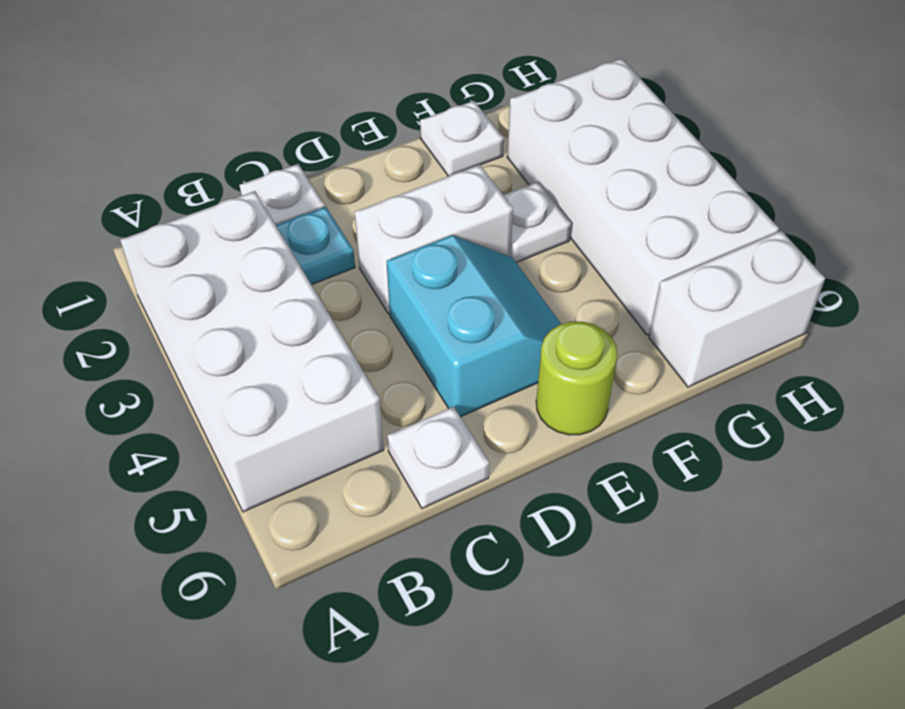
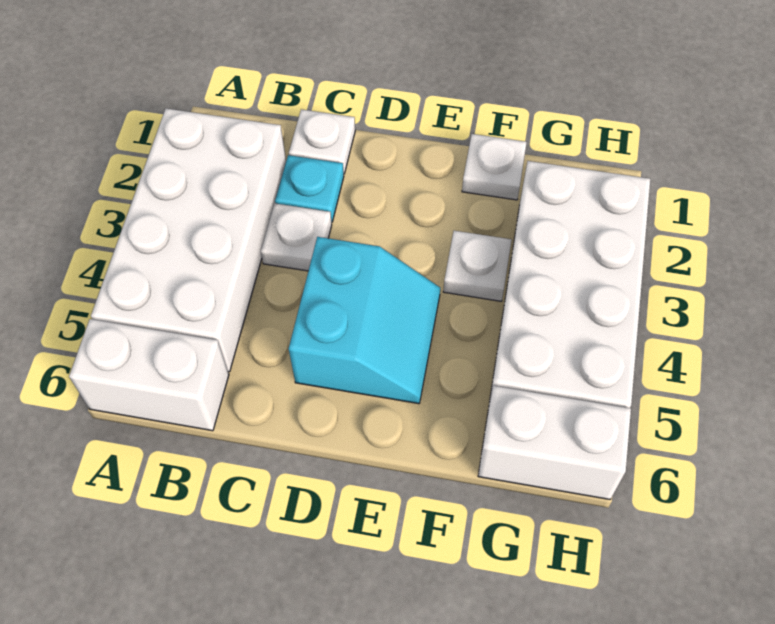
white 1x1 plate [387,407,489,509] -> white 1x1 plate moved to [261,203,332,271]
white 1x2 brick [355,165,513,314] -> white 1x2 brick moved to [69,319,229,431]
lime 1x1 round brick [536,322,617,435] -> none

